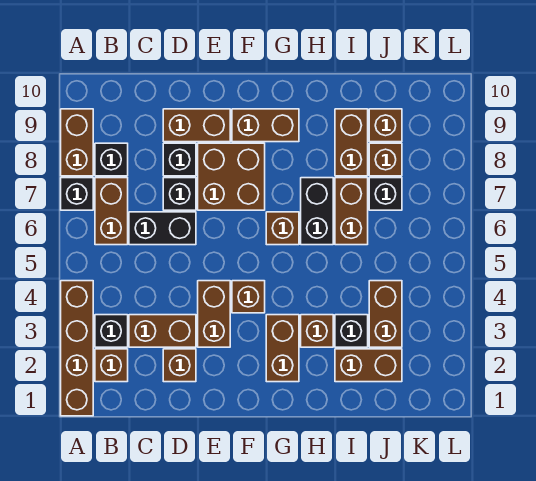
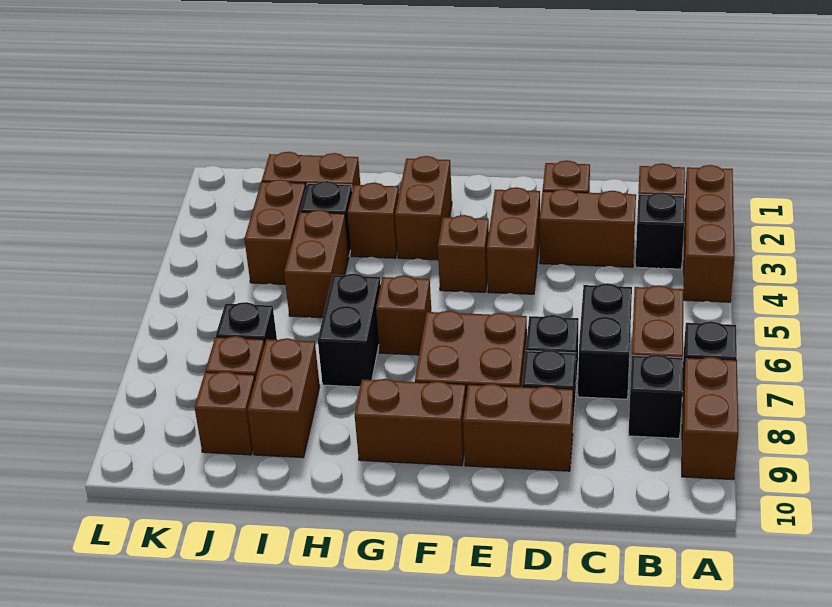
brown 1x4 brick [61,281,93,416] -> brown 1x3 brick [683,165,735,302]
black 1x2 brick [129,212,196,245] -> black 1x2 brick turned to [578,283,632,399]
brown 1x2 brick [335,178,368,245] -> brown 1x2 brick moved to [284,210,349,318]

